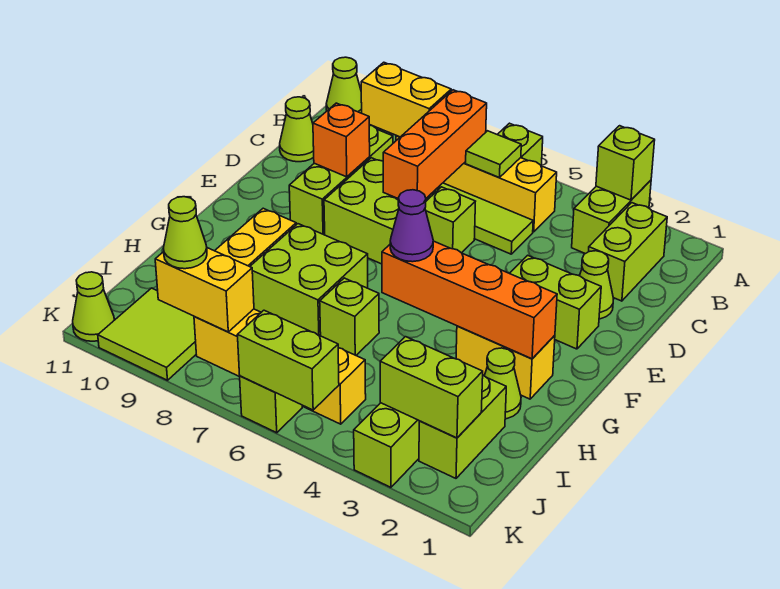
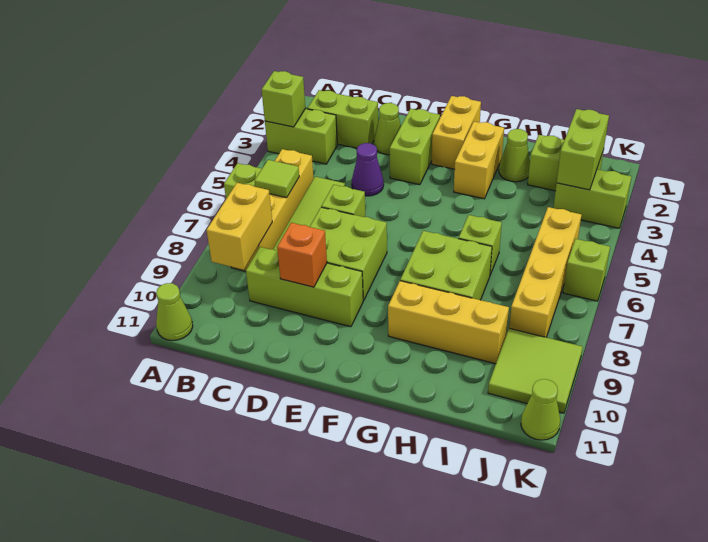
orange 1x3 brick [383,90,487,198] -> none
lime 1x1 cone [280,97,314,162] -> none
orange 1x4 brick [382,241,557,359] -> none
purple 1x1 cone [390,190,433,262] -> purple 1x1 cone moved to [352,143,384,196]
yellow 1x2 brick [155,248,254,332] -> yellow 1x2 brick moved to [432,96,481,169]
lime 1x1 cone [163,197,207,269] -> none
lime 1x2 brick [238,310,339,410] -> none

